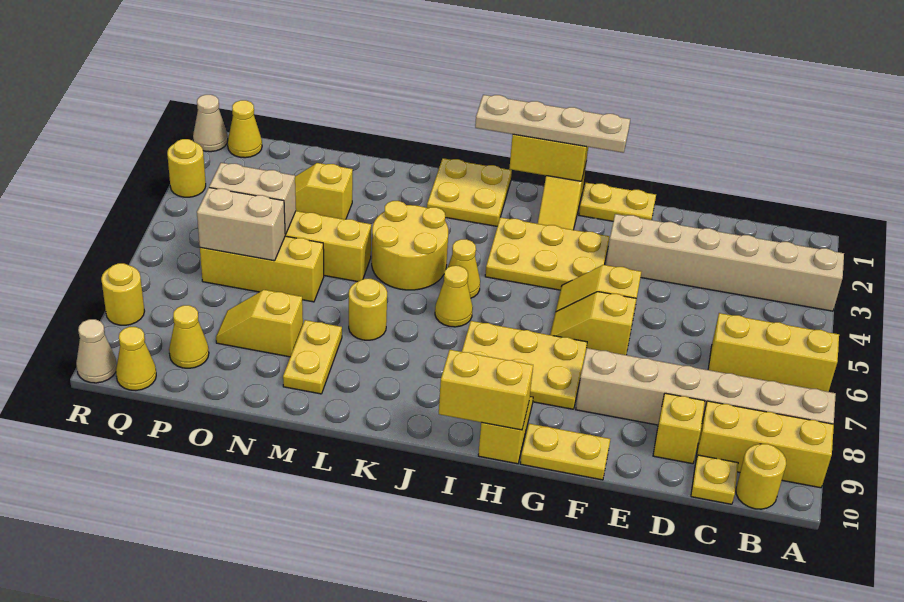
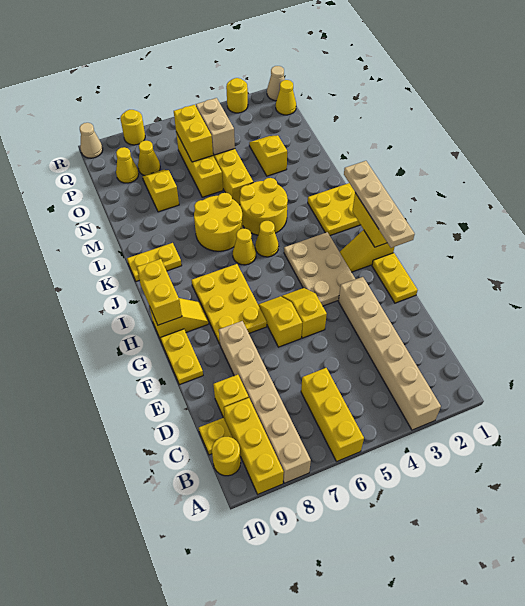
yellow 2x3 plate [485,217,610,290] -> tan 2x3 plate [284,232,355,306]
yellow 1x1 round brick [349,279,387,340] -> yellow 2x2 round brick [194,193,243,251]
yellow 1x2 plate [283,320,342,394] -> yellow 1x2 plate moved to [127,243,182,281]
tan 1x2 brick [197,188,285,261] -> yellow 1x2 brick [174,105,213,162]
yellow 1x1 cone [116,327,156,390] -> yellow 1x1 cone moved to [138,141,160,175]

